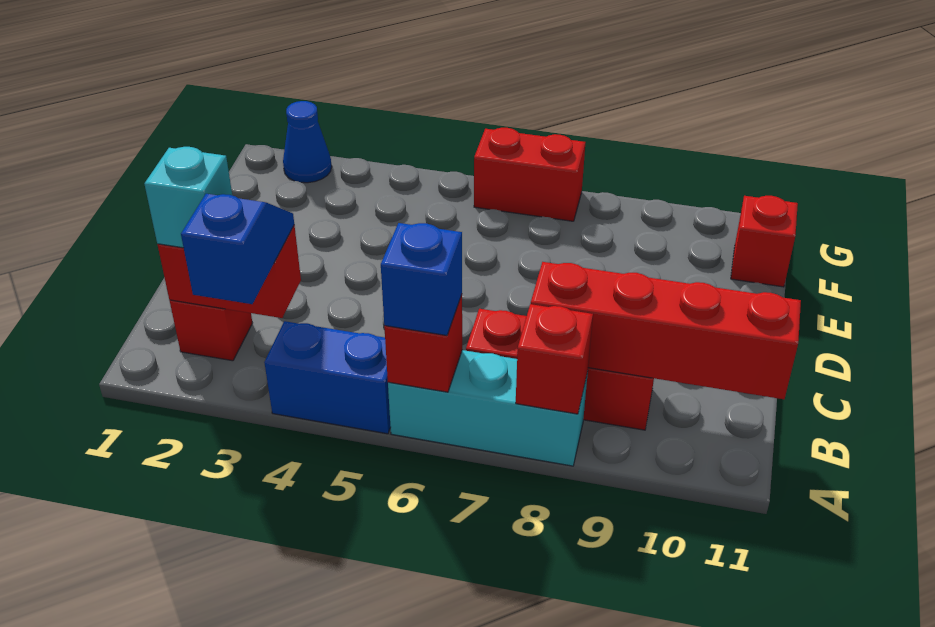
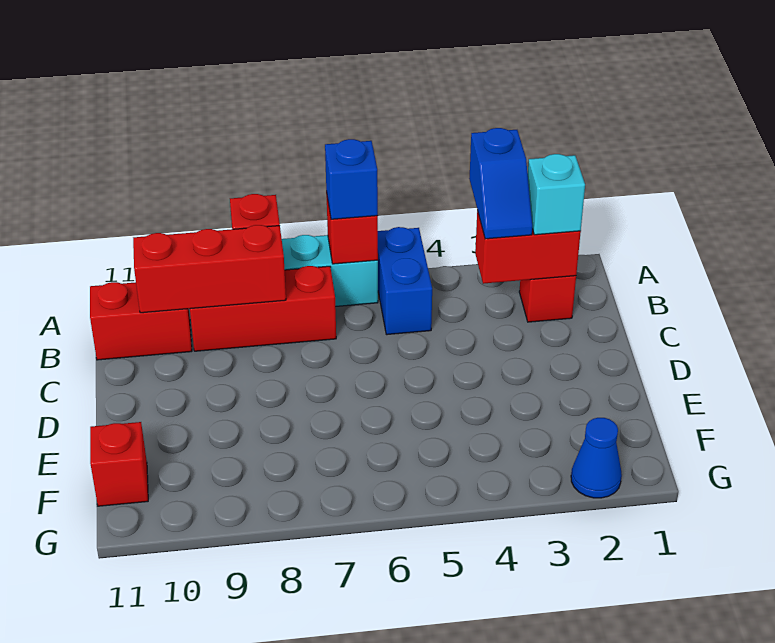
blue 1x2 brick [264,321,391,434] -> blue 1x2 brick turned to [378,227,432,335]
red 1x4 brick [531,262,801,399] -> red 1x3 brick [133,225,286,313]
red 1x2 brick [474,128,585,221] -> red 1x2 brick moved to [90,282,192,360]

